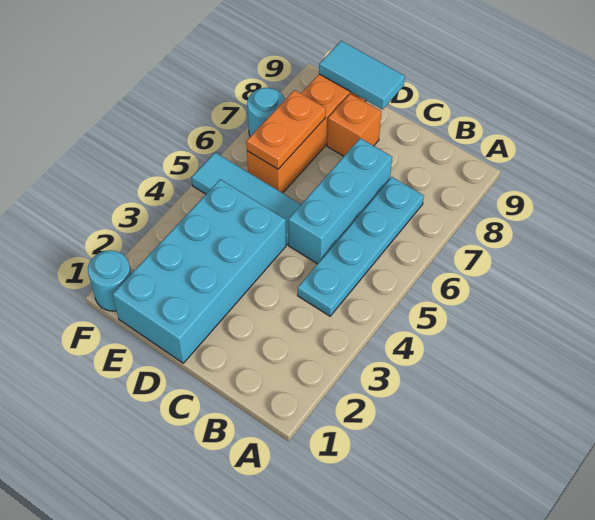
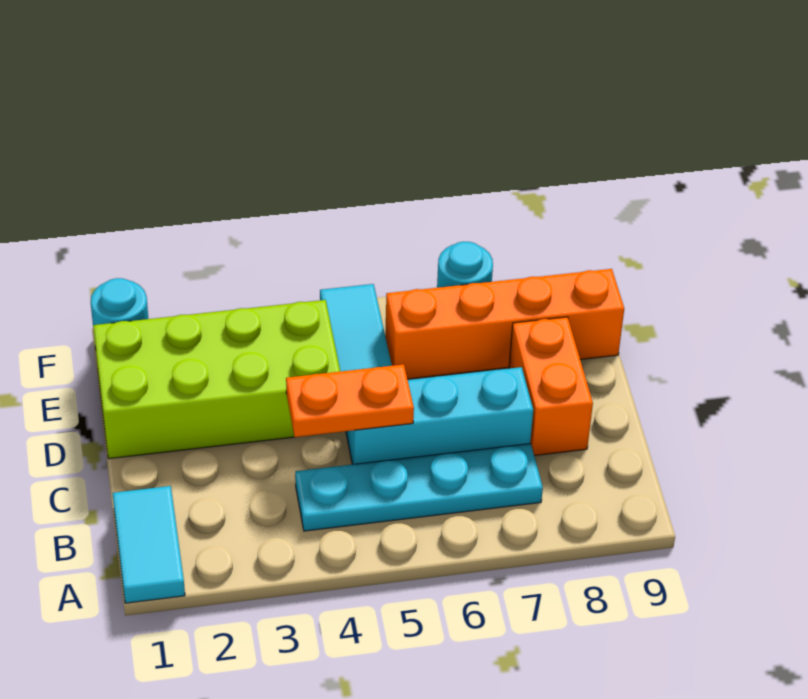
cyan 2x4 brick [112,179,286,363] -> lime 2x4 brick [93,300,340,459]
orange 1x1 brick [327,94,381,156] -> orange 1x2 brick [509,317,593,456]
cyan 1x2 tile [319,41,405,109] -> cyan 1x2 tile moved to [113,486,185,603]
orange 1x2 plate [246,90,326,169] -> orange 1x2 plate moved to [286,364,414,437]

